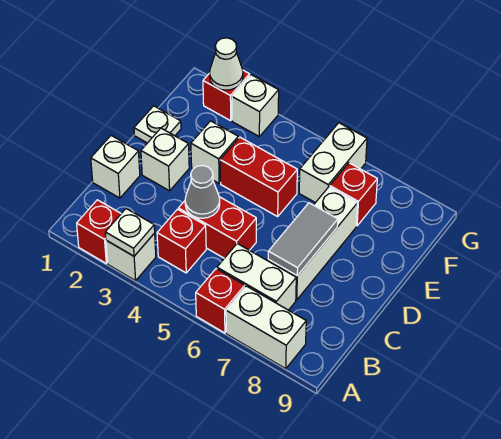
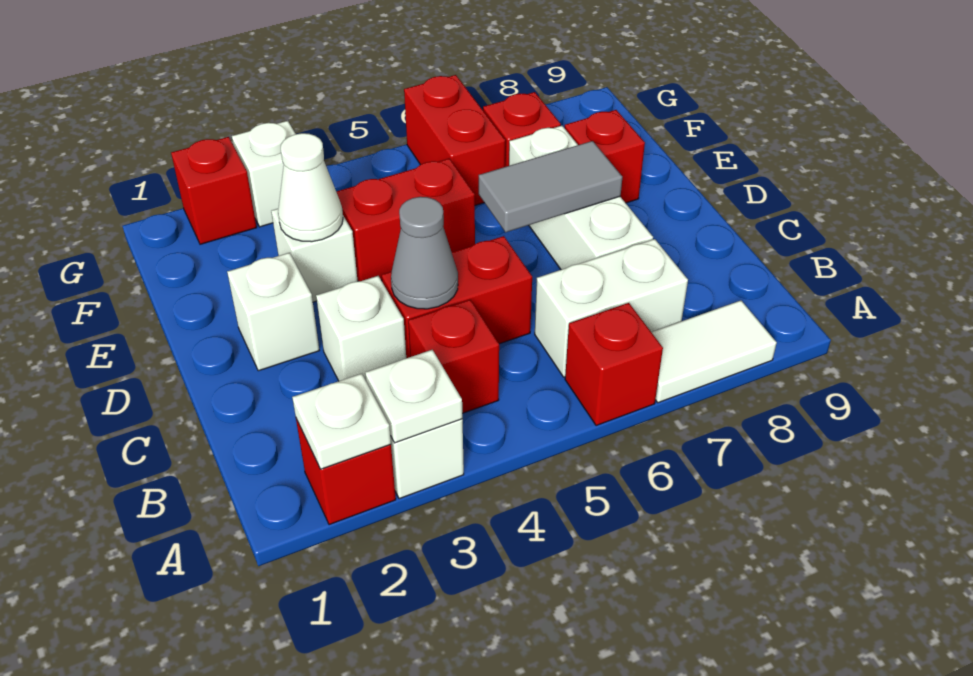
white 1x2 brick [226,286,306,369] -> white 1x2 tile [651,301,777,403]
white 1x1 brick [91,136,140,198] -> white 1x1 brick moved to [316,276,406,381]
grey 1x2 tile [268,203,338,276] -> grey 1x2 tile turned to [479,141,622,232]
white 1x1 plate [134,106,181,143] -> white 1x1 plate moved to [292,374,391,469]
none -> red 1x1 brick [565,110,645,203]
white 1x2 brick [299,123,367,203] -> red 1x2 brick [404,75,505,205]
white 1x1 cone [209,38,243,90] -> white 1x1 cone moved to [278,133,343,242]

